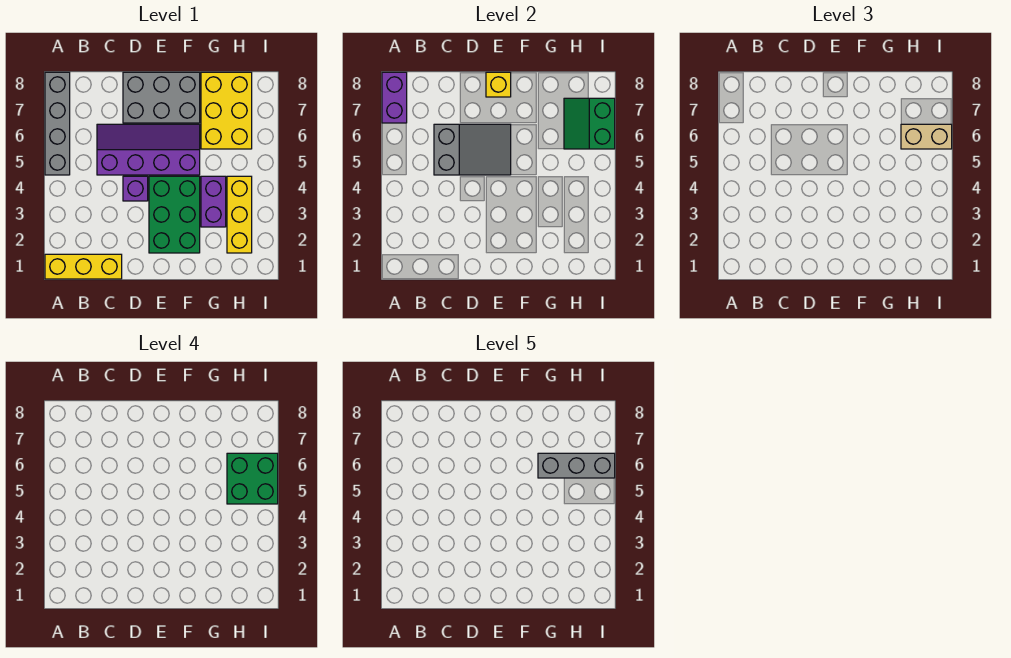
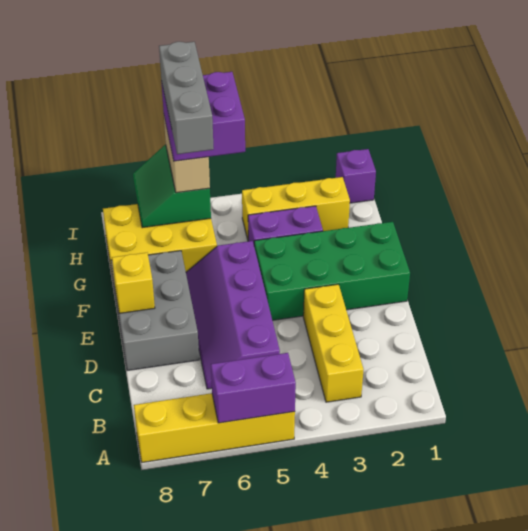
yellow 1x3 brick [45,254,122,279] -> yellow 1x3 brick moved to [303,284,364,402]
grey 1x4 brick [45,72,70,175] -> yellow 1x4 brick [134,393,295,462]
purple 1x2 brick [382,72,407,123] -> purple 1x2 brick moved to [211,353,296,423]
grey 2x3 slope [434,124,511,175] -> none
purple 1x1 brick [123,176,148,201] -> purple 1x1 brick moved to [336,149,376,203]
green 2x3 brick [149,176,200,253] -> green 2x4 brick [254,222,410,320]
green 2x2 brick [227,453,278,504] -> purple 2x2 brick [161,72,245,161]
green 2x2 slope [564,98,615,149] -> green 2x2 slope turned to [133,145,211,228]

